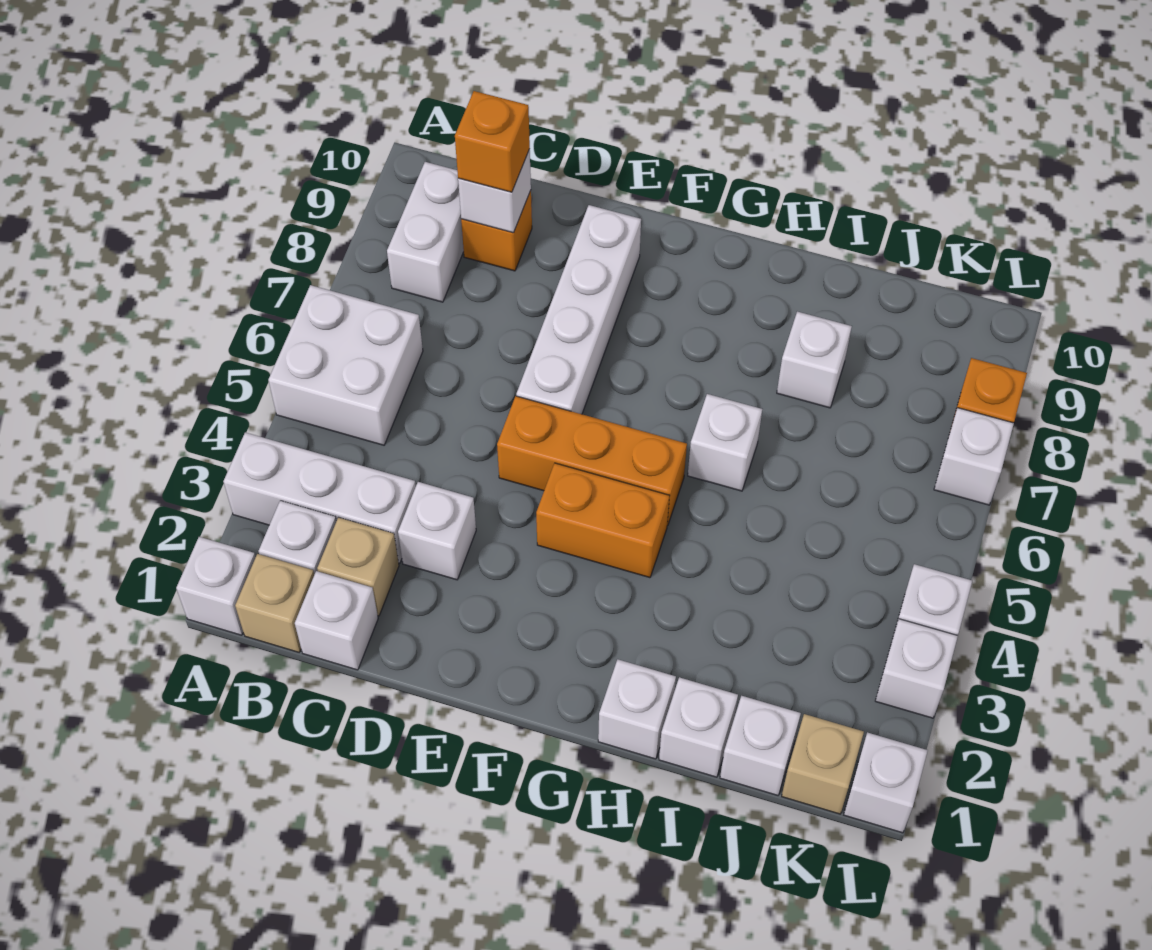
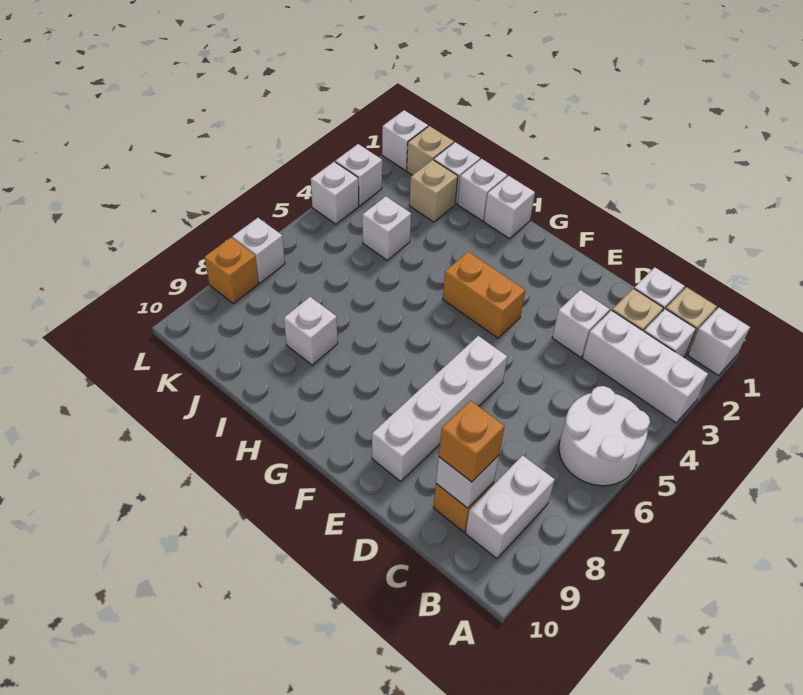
white 2x2 brick [268,285,423,445] -> white 2x2 round brick [559,386,650,486]
orange 1x3 brick [497,396,687,526] -> none
white 1x1 brick [688,394,762,491] -> white 1x1 brick moved to [362,196,411,260]
none -> tan 1x1 brick [409,160,458,222]

